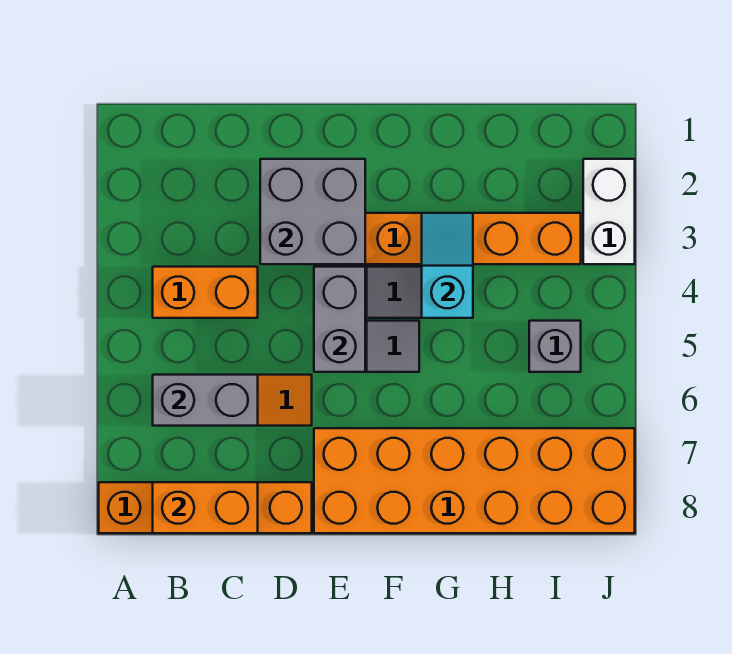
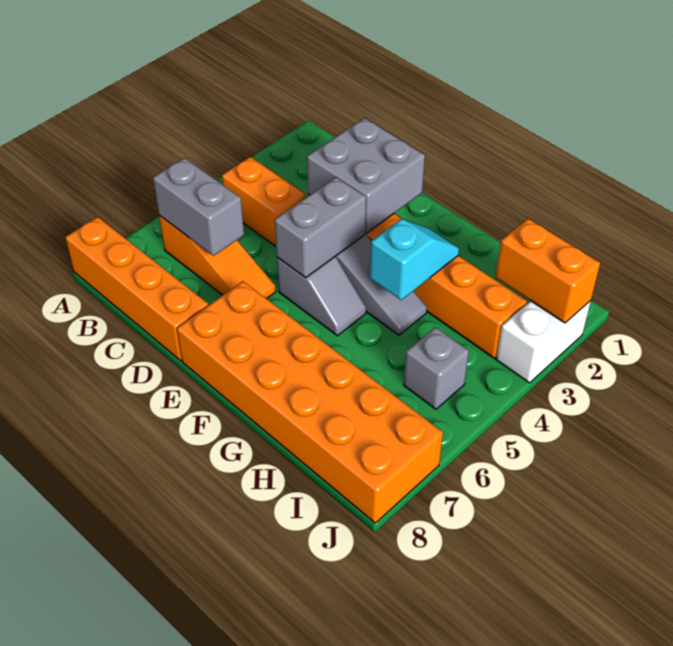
orange 1x2 brick [153,482,258,533] -> orange 1x2 brick moved to [495,219,600,323]

